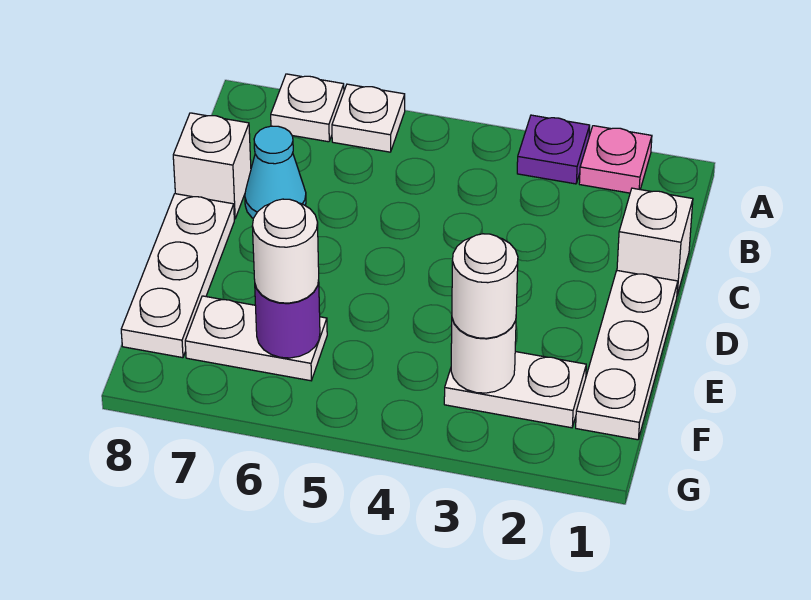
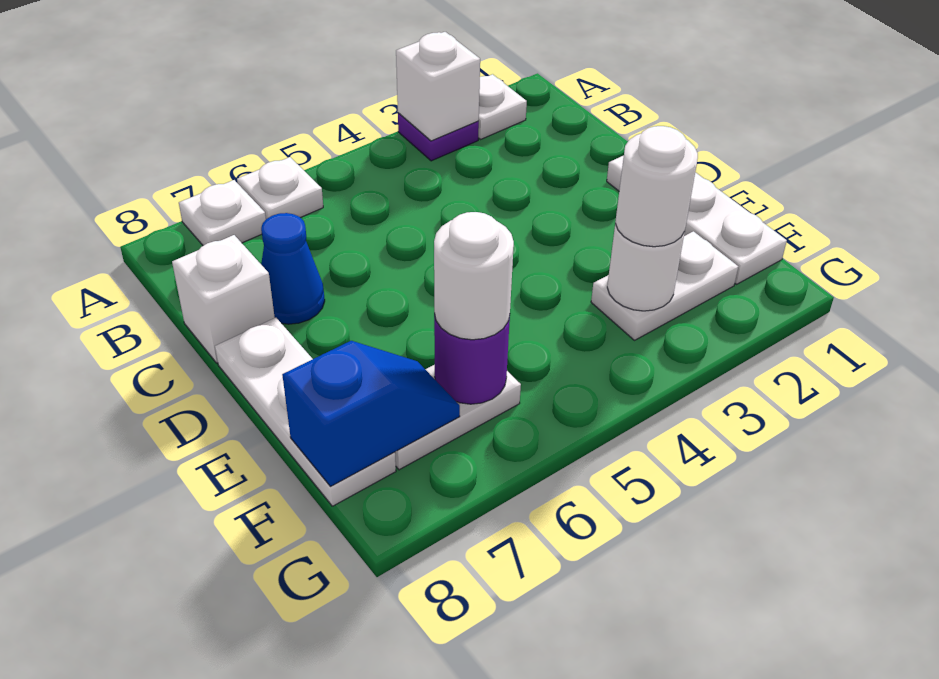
pink 1x1 plate [579,126,652,193] -> white 1x1 plate [478,74,527,139]
white 1x1 brick [617,188,693,295] -> white 1x1 brick moved to [396,32,480,141]
cyan 1x1 cone [245,126,306,218] -> blue 1x1 cone [261,213,325,324]
none -> blue 1x2 slope [282,341,460,486]

